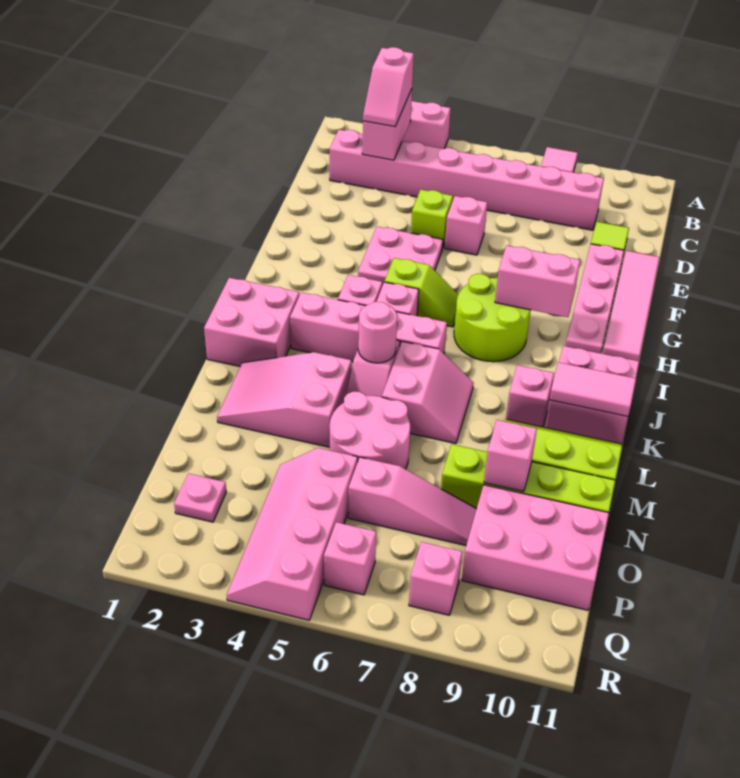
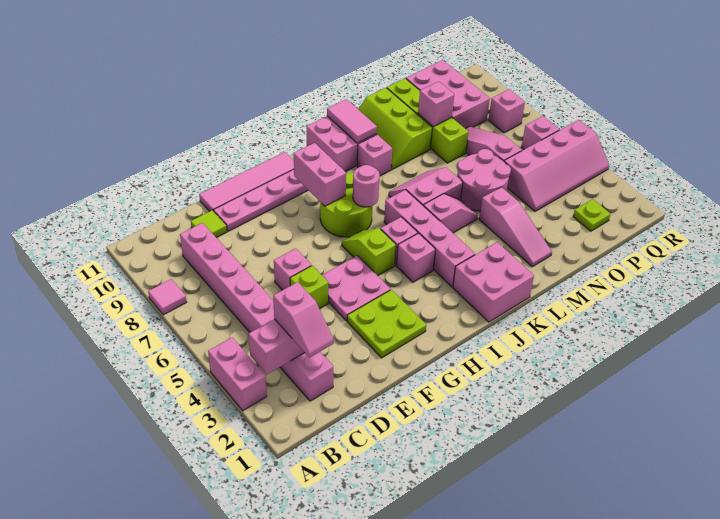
pink 1x2 slope [363,47,414,127] -> pink 1x2 slope turned to [273,282,334,358]
none -> lime 2x2 plate [347,290,426,358]
pink 1x1 round brick [358,302,397,363] -> pink 1x1 round brick moved to [353,165,380,207]
pink 2x3 slope [217,352,352,447] -> pink 1x3 slope [479,187,552,267]
pink 1x1 plate [174,473,226,522] -> lime 1x1 plate [573,199,610,231]

